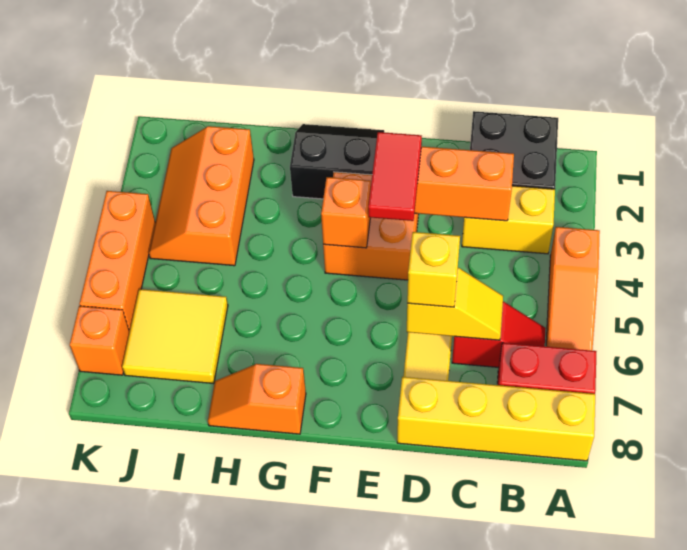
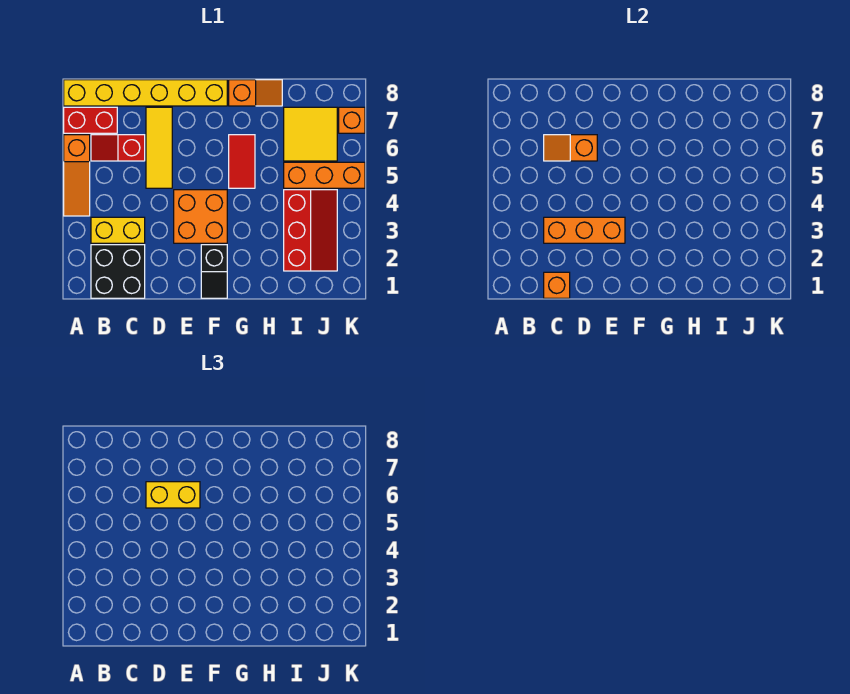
orange 1x3 slope [546,227,600,351] -> orange 1x3 slope turned to [64,135,90,216]
yellow 1x4 brick [397,377,595,461] -> yellow 1x6 brick [64,80,227,106]
yellow 1x2 slope [407,268,503,340] -> orange 1x2 slope [544,135,597,161]
yellow 1x1 brick [407,232,460,307] -> yellow 1x2 brick [146,482,200,508]
red 1x2 tile [368,132,422,221] -> red 1x2 tile moved to [229,135,255,188]
black 2x2 slope [290,124,384,199] -> black 1x2 slope [201,245,227,298]
orange 1x1 brick [321,177,371,248] -> orange 1x1 brick moved to [544,272,570,298]
orange 2x3 slope [149,126,254,266] -> red 2x3 slope [284,190,337,271]
orange 1x3 brick [79,191,155,332] -> orange 1x3 brick turned to [284,162,365,188]

